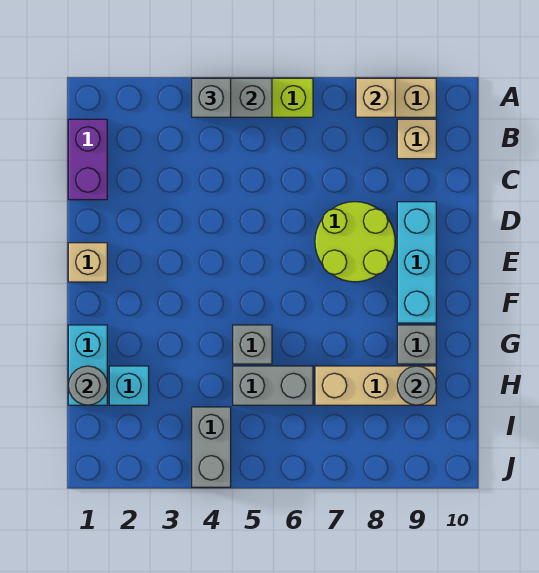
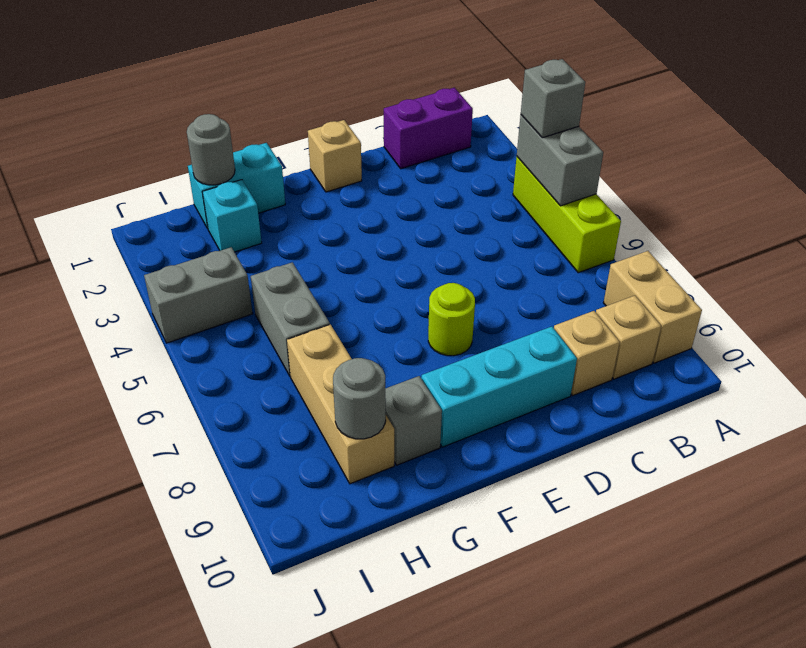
tan 1x1 brick [356,78,395,117] -> tan 1x1 brick moved to [554,311,620,395]
lime 2x2 round brick [315,202,395,282] -> lime 1x1 round brick [428,283,475,356]
grey 1x1 brick [233,325,272,364] -> none

